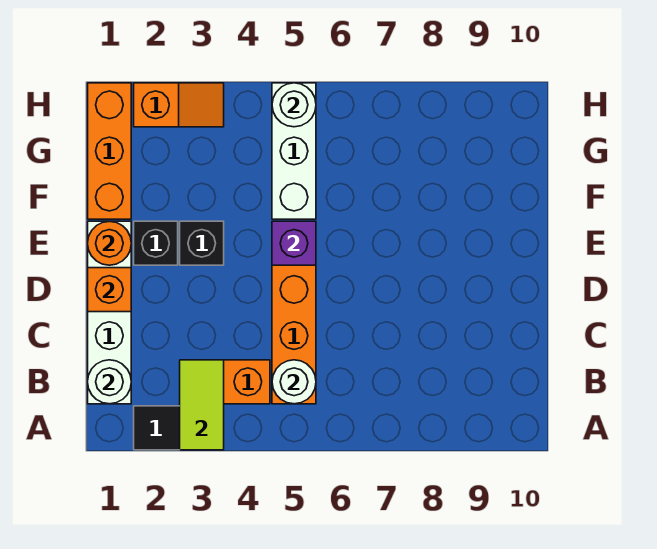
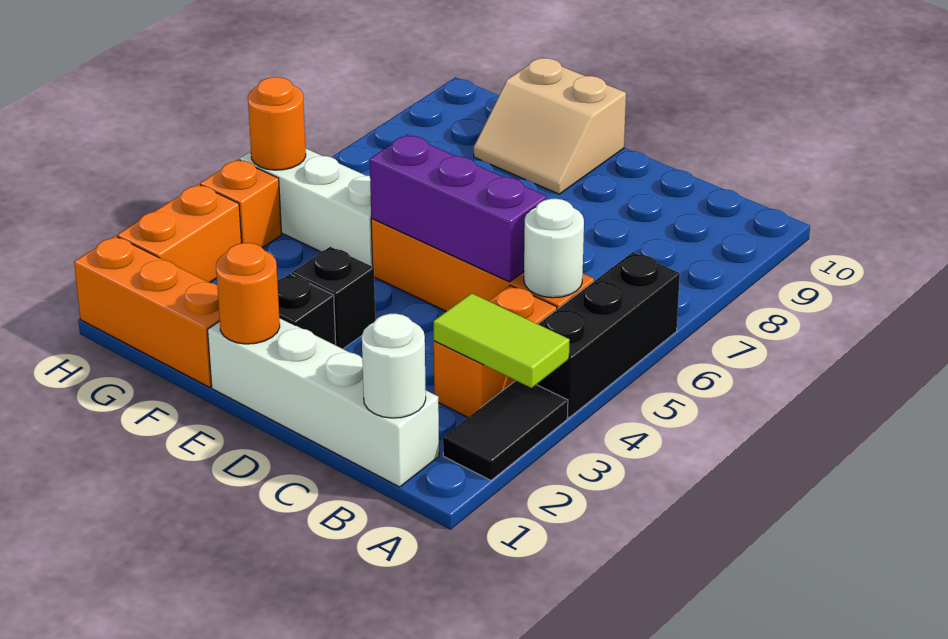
none -> black 1x3 brick [536,252,680,417]
orange 1x1 brick [88,268,131,312] -> orange 1x1 brick moved to [200,160,282,248]
purple 1x1 brick [272,221,316,265] -> purple 1x3 brick [370,135,546,282]
none -> tan 2x2 slope [474,58,626,194]
orange 1x2 slope [134,83,224,127] -> orange 1x2 brick [117,184,241,283]
white 1x1 round brick [272,83,316,127] -> orange 1x1 round brick [248,77,306,170]

